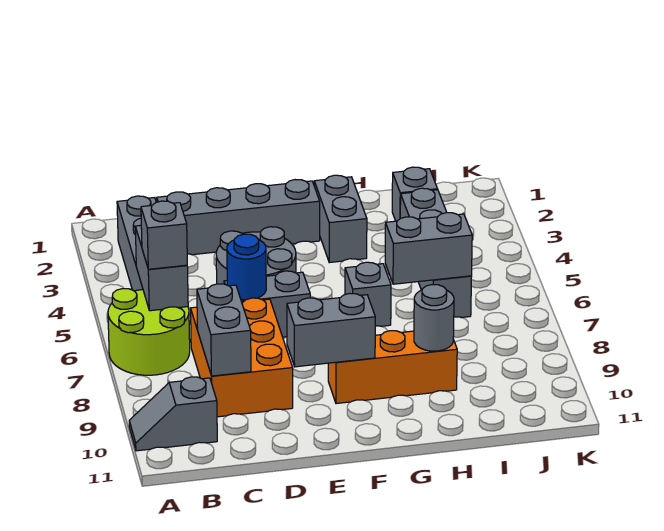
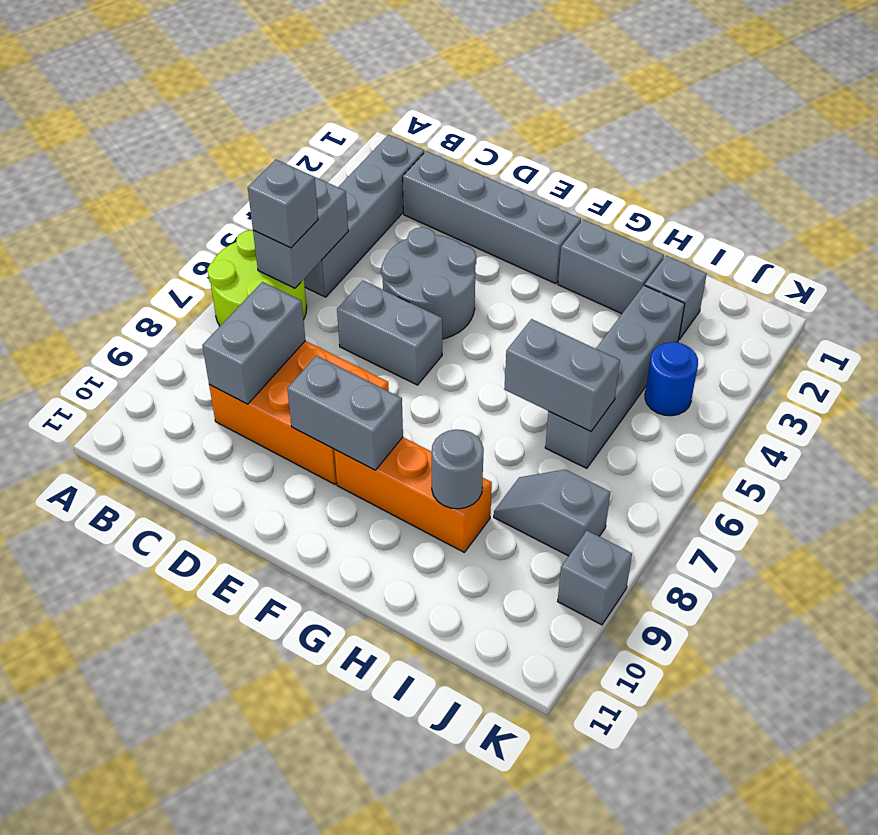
grey 1x2 slope [129,377,217,451] -> grey 1x2 slope moved to [494,470,610,556]
orange 2x3 brick [191,298,293,417] -> orange 2x3 brick turned to [209,341,389,484]
blue 1x1 round brick [227,234,266,300] -> blue 1x1 round brick moved to [645,342,698,416]
grey 1x2 brick [314,175,367,263] -> grey 1x2 brick turned to [558,220,664,314]
grey 1x1 brick [345,262,391,326] -> grey 1x1 brick moved to [558,531,632,625]

